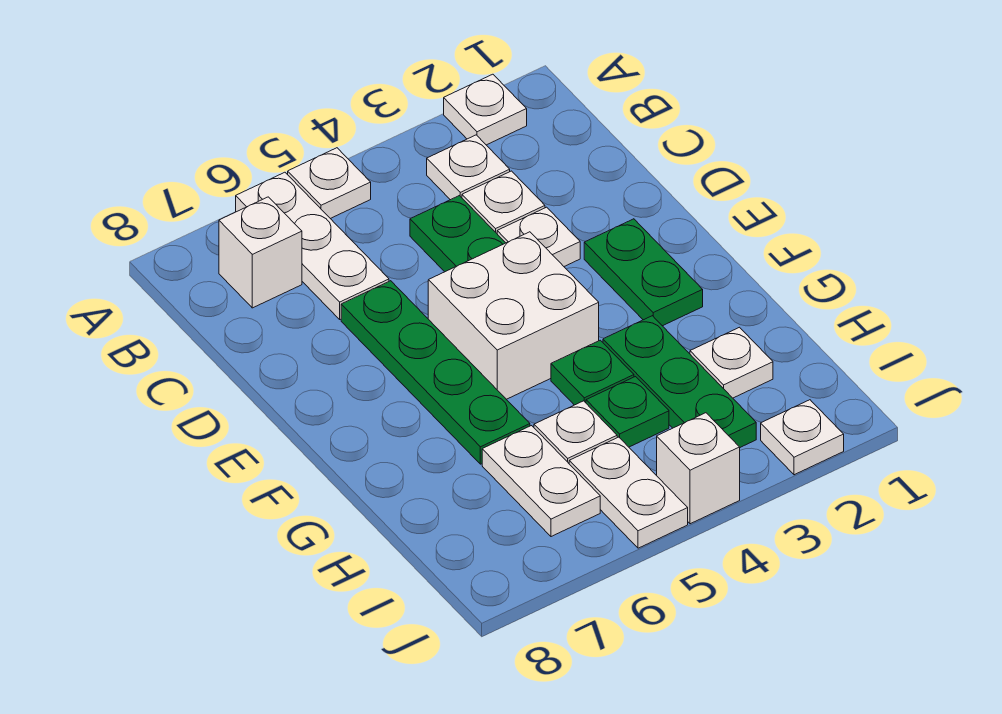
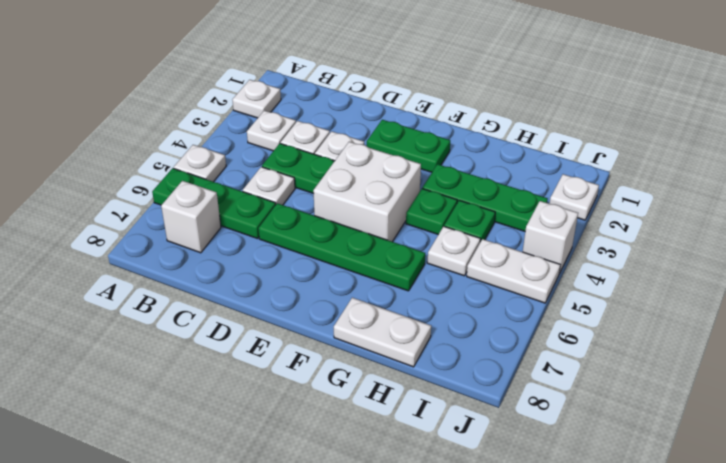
white 1x3 plate [236,172,389,319] -> green 1x3 plate [152,168,276,239]
white 1x1 plate [690,327,773,398] -> white 1x1 plate moved to [243,167,295,205]
white 1x2 plate [482,426,600,537] -> white 1x2 plate moved to [334,298,431,367]

